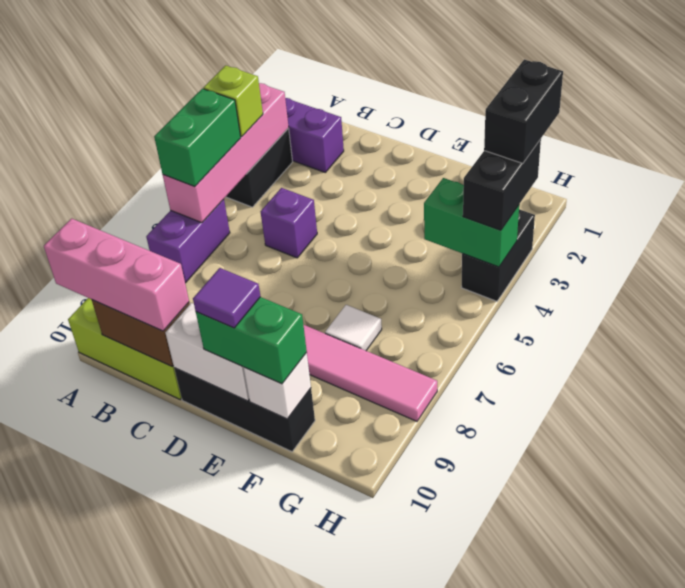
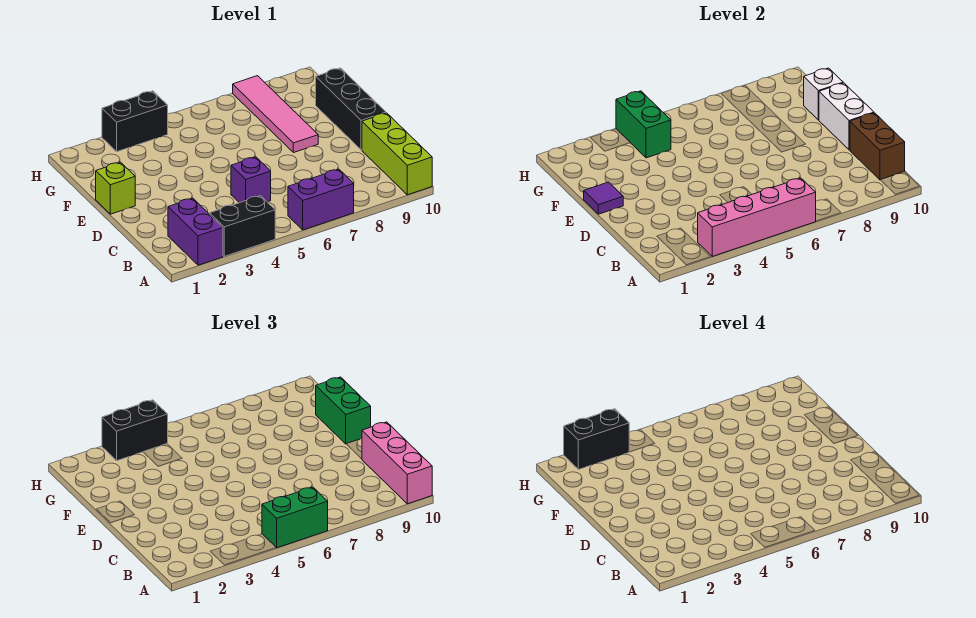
lime 1x1 brick [204,65,263,137] -> lime 1x1 brick moved to [96,162,135,214]
purple 1x1 tile [193,268,260,328] -> purple 1x1 tile moved to [584,182,623,214]
white 1x1 tile [325,305,382,351] -> none

